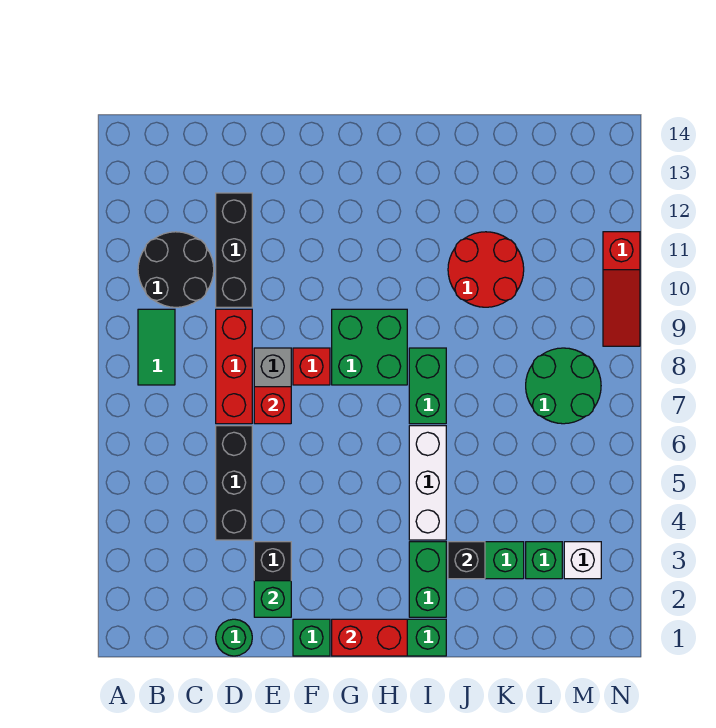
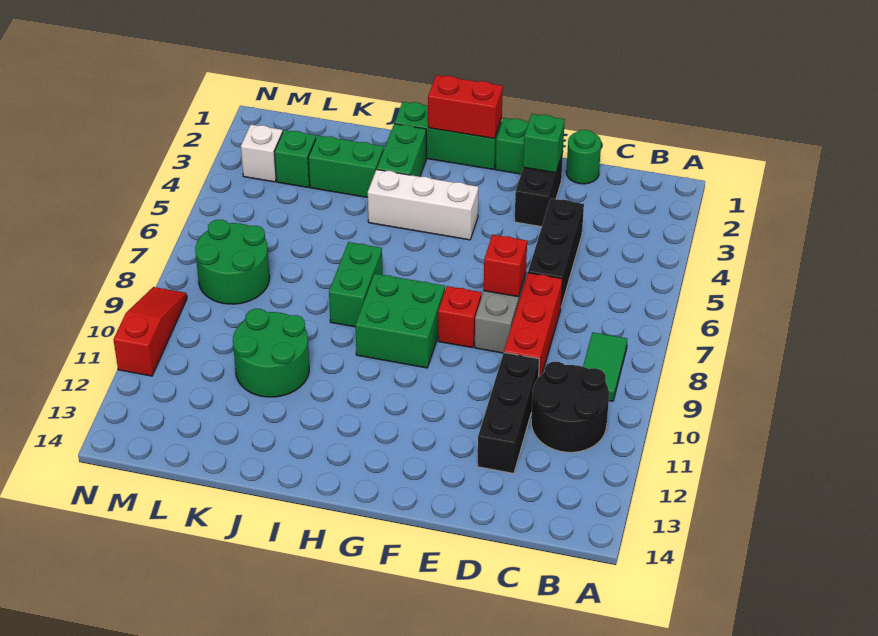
white 1x3 brick [409,426,446,540] -> white 1x3 brick turned to [368,170,478,240]
black 1x1 brick [448,542,485,579] -> none
red 2x2 round brick [448,232,524,307] -> green 2x2 round brick [233,309,309,397]

